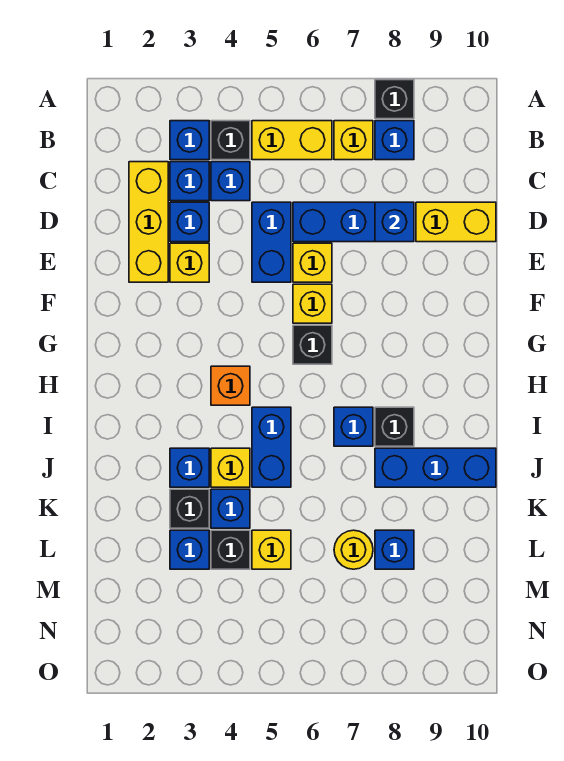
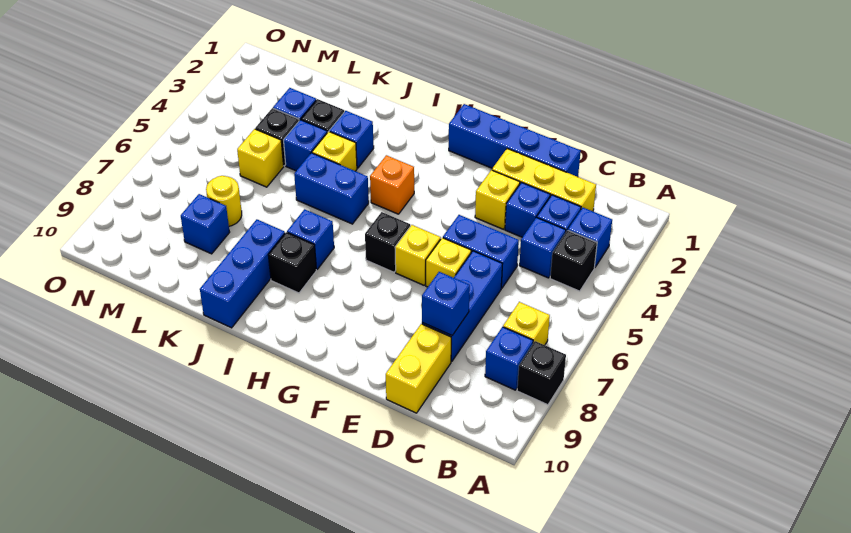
yellow 1x2 brick [252,121,332,160] -> none
none -> blue 1x4 brick [449,104,581,177]

